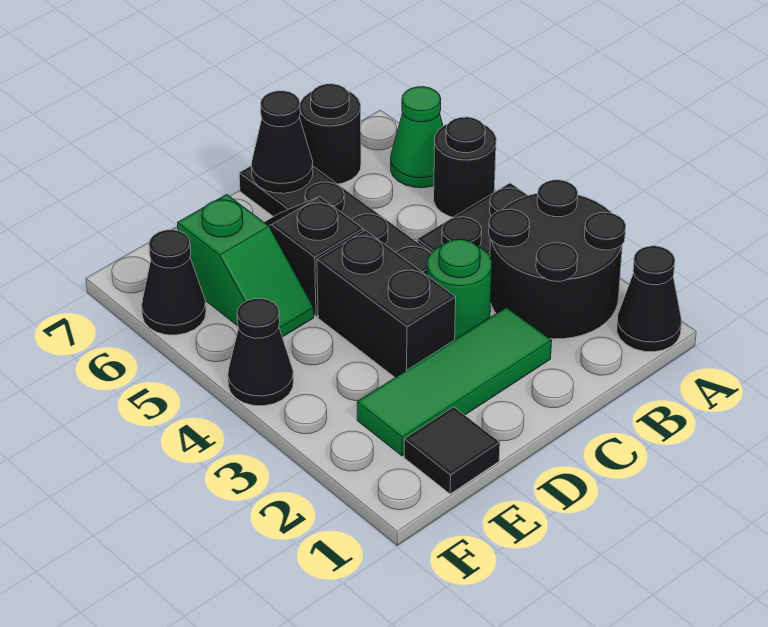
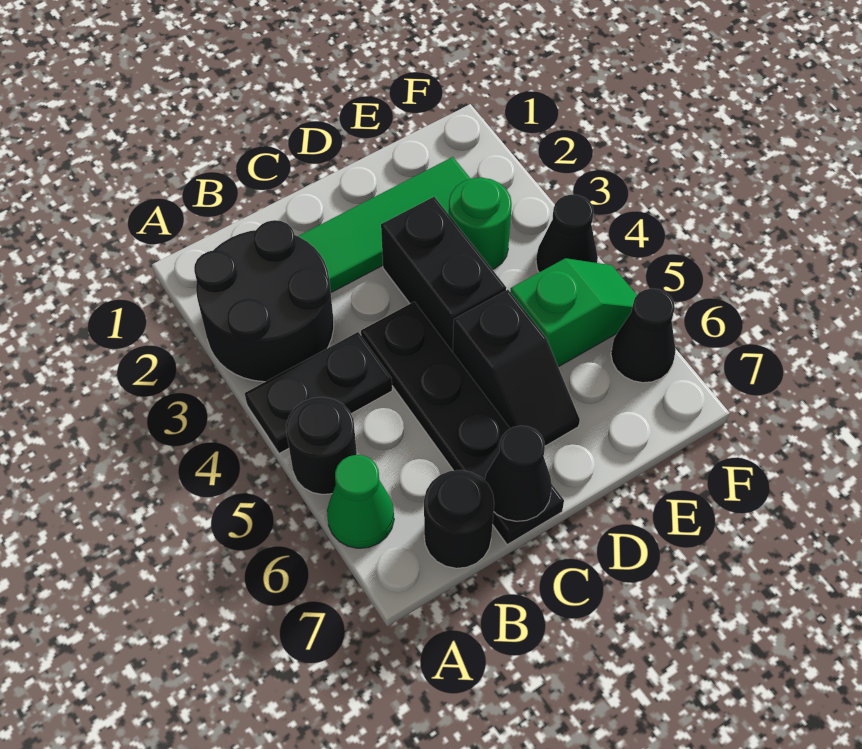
black 1x1 cone [617,246,681,352] -> none
green 1x1 round brick [427,240,492,339] -> green 1x1 round brick moved to [449,178,512,269]
black 1x1 tile [404,407,500,494] -> none
green 1x2 slope [178,194,314,337] -> green 1x2 slope turned to [511,258,637,367]

